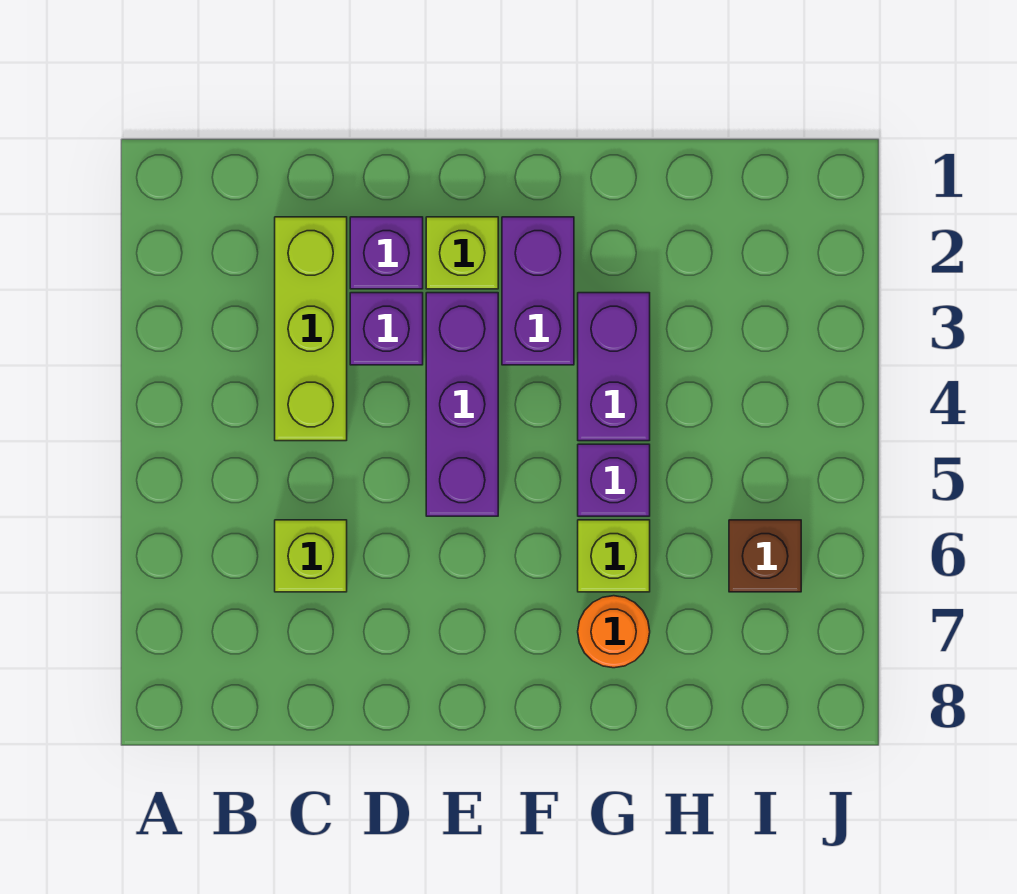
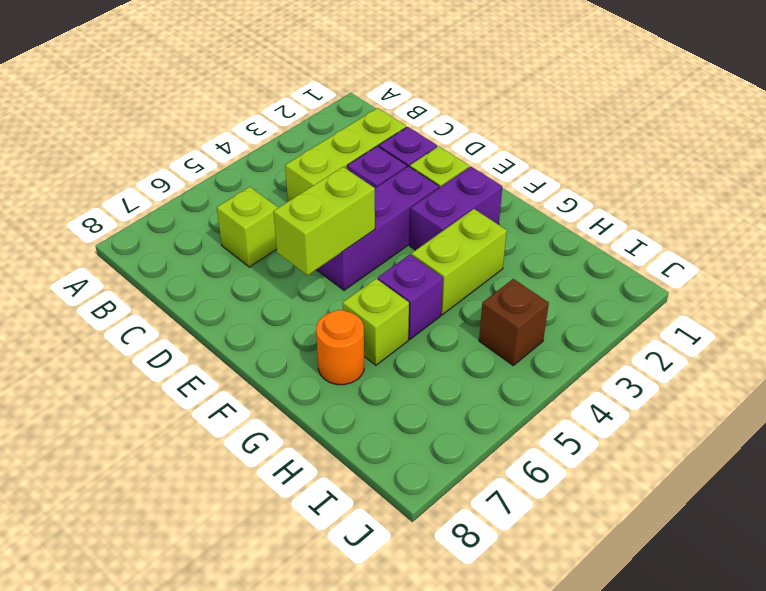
none -> lime 1x2 brick [273,167,375,275]
purple 1x2 brick [578,293,650,441] -> lime 1x2 brick [412,209,507,315]
brown 1x1 brick [729,520,801,592] -> brown 1x1 brick moved to [479,279,549,365]

